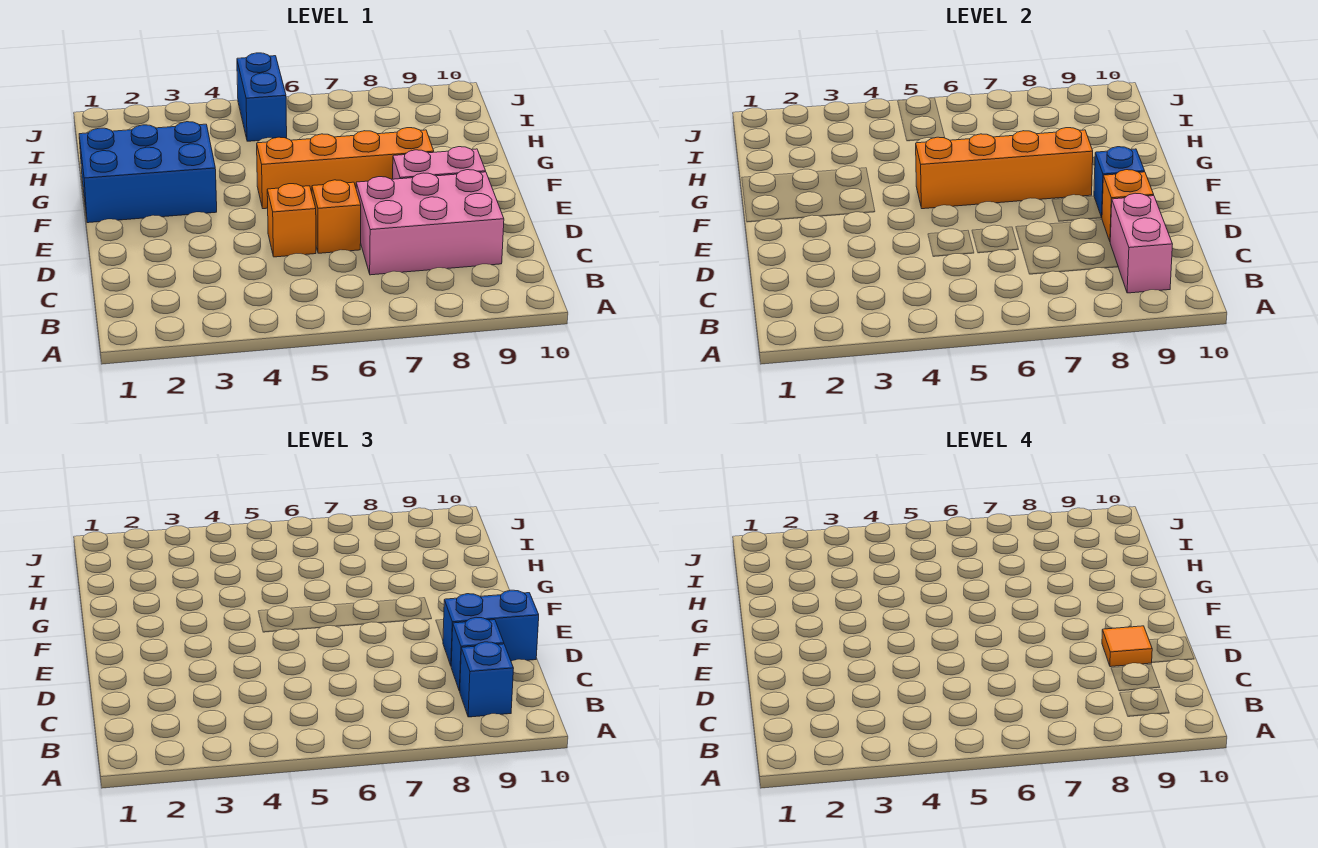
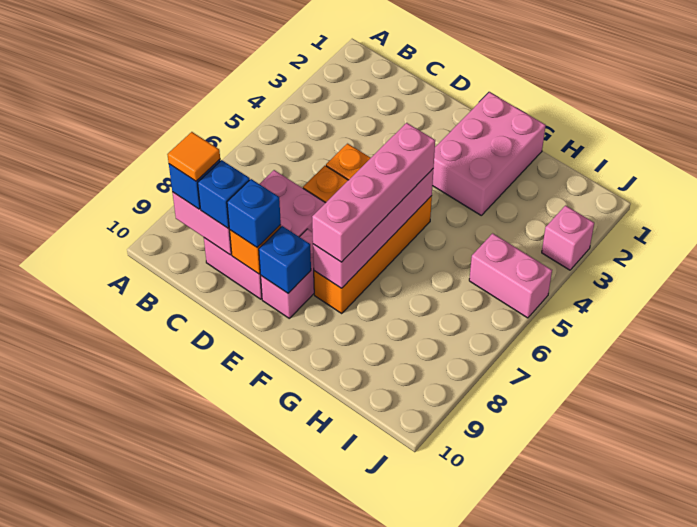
blue 1x2 brick [443,590,539,666] -> blue 1x1 brick [227,179,281,247]
orange 1x1 tile [1102,626,1152,667] -> orange 1x1 tile moved to [167,132,220,181]
blue 2x3 brick [79,122,217,223] -> pink 2x3 brick [432,92,546,215]
orange 1x4 brick [916,128,1093,209] -> pink 1x4 brick [313,169,433,288]
none -> pink 1x4 brick [312,123,435,262]
blue 1x2 brick [237,53,287,141] -> pink 1x2 brick [469,233,552,318]
none -> pink 1x1 brick [542,206,594,270]

